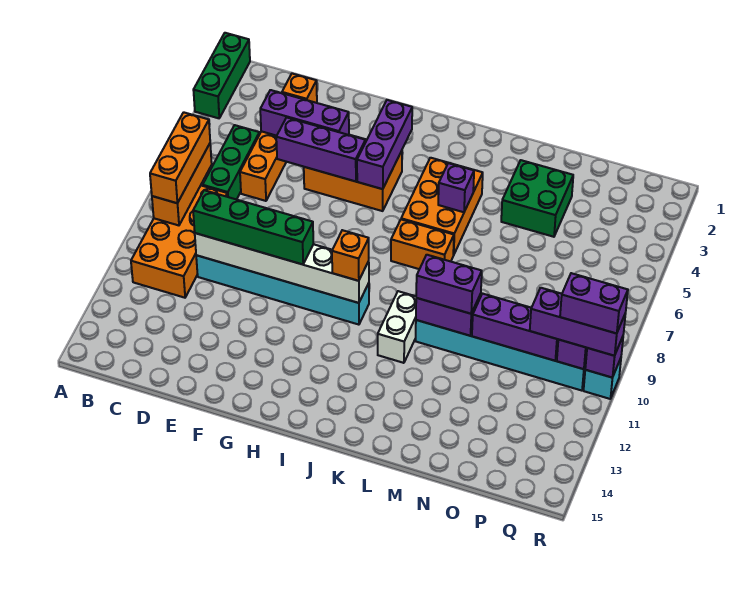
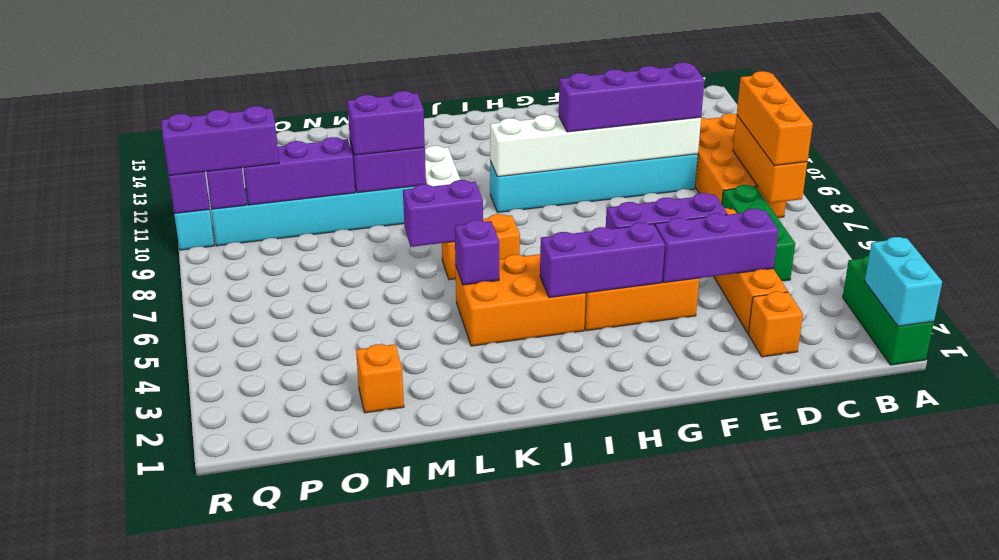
none -> cyan 1x2 brick [865,237,942,326]
green 1x4 brick [193,190,313,264] -> purple 1x4 brick [559,63,705,132]
purple 1x3 brick [357,100,412,189] -> purple 1x3 brick turned to [540,223,665,298]
orange 1x1 brick [332,230,369,281] -> orange 1x1 brick moved to [356,344,404,413]
orange 2x3 brick [401,158,483,255] -> orange 2x3 brick turned to [455,254,586,346]
green 2x2 brick [501,160,573,237] -> none
purple 1x2 brick [560,273,628,334] -> purple 1x2 brick moved to [403,180,483,247]

